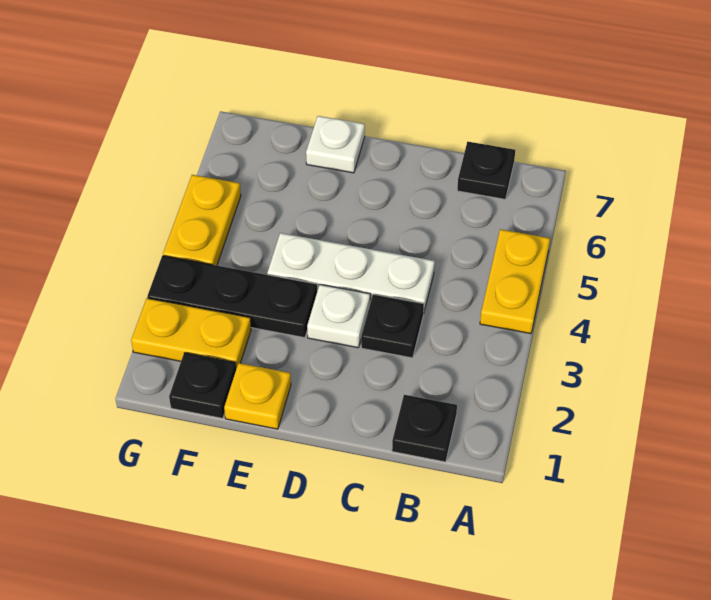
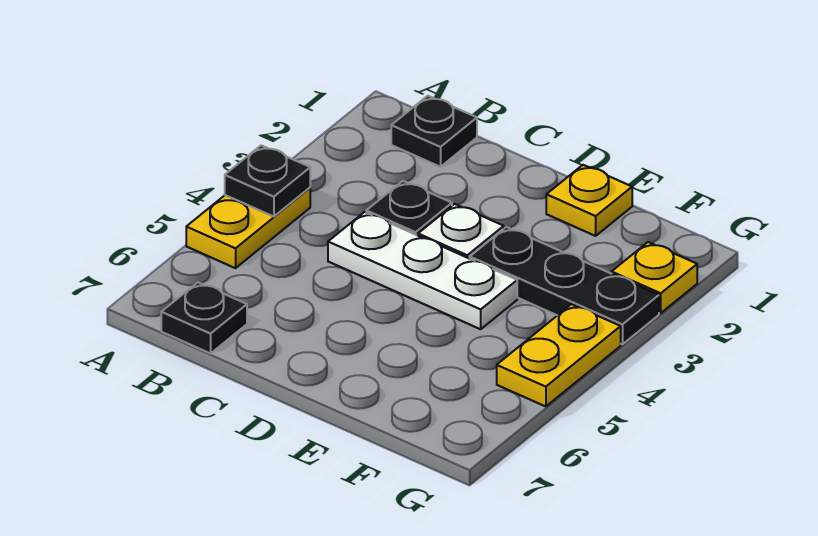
white 1x1 plate [306,116,365,173] -> none
black 1x1 plate [169,353,236,418] -> black 1x1 plate moved to [225,145,310,217]
yellow 1x2 plate [131,298,251,368] -> yellow 1x1 plate [612,242,697,313]

